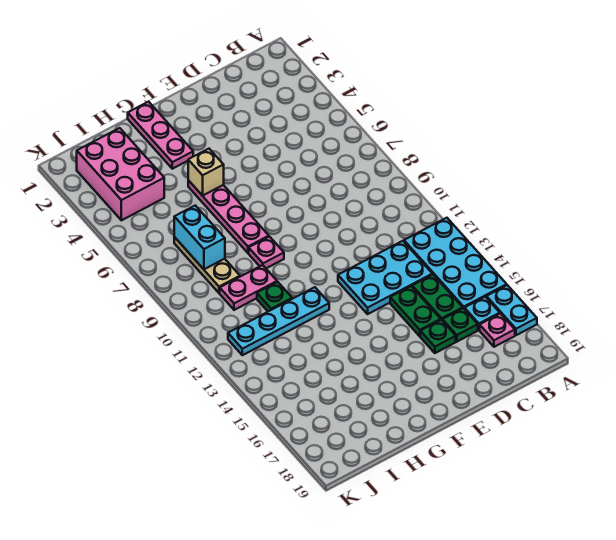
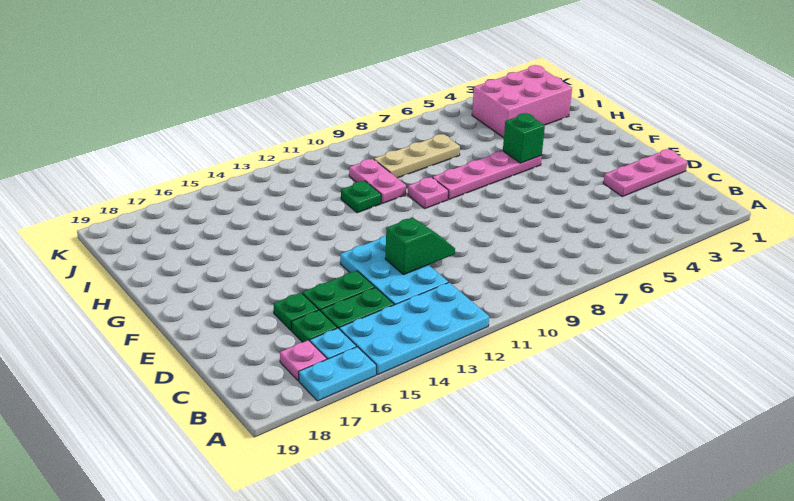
none -> green 1x2 slope [385,218,455,275]
pink 1x3 plate [128,102,193,169] -> pink 1x3 plate moved to [603,149,687,197]
tan 1x1 brick [188,149,224,196] -> green 1x1 brick [503,113,545,163]
cyan 1x4 plate [228,287,329,355] -> none
cyan 1x2 brick [174,205,225,269] -> none

